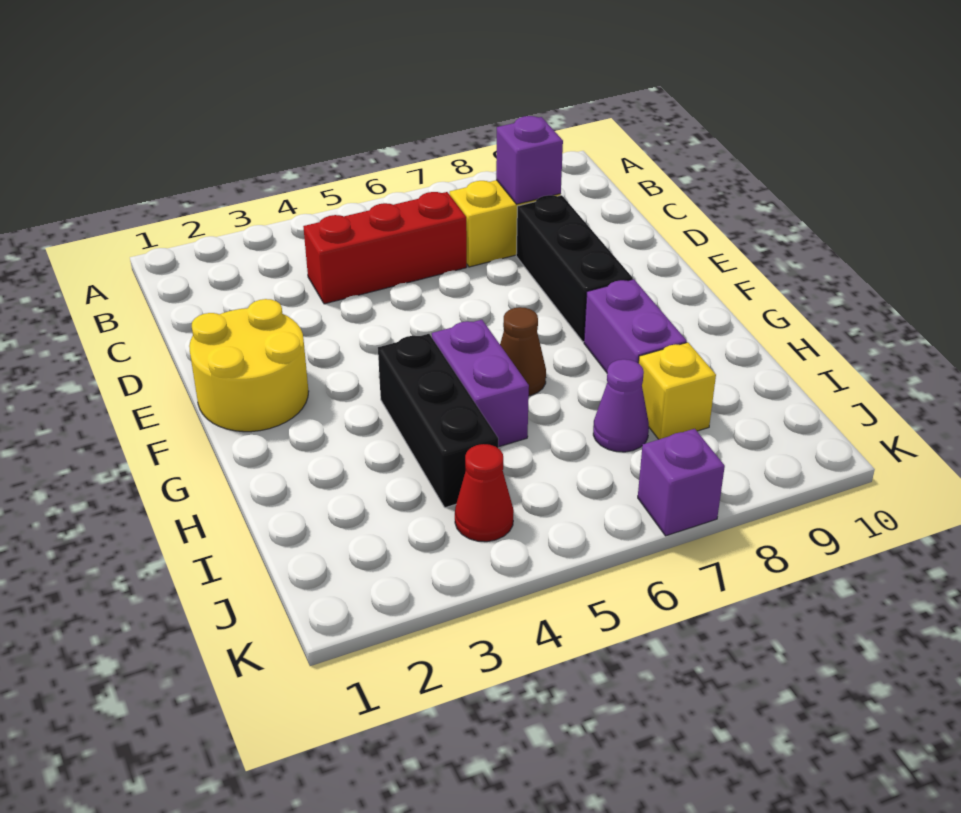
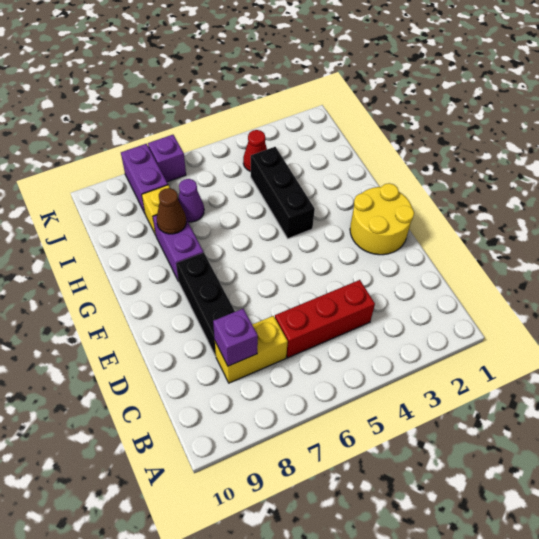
purple 1x2 brick [432,320,529,447] -> purple 1x2 brick moved to [121,144,168,213]
brown 1x1 cone [500,307,546,396] -> brown 1x1 cone moved to [157,188,186,234]

